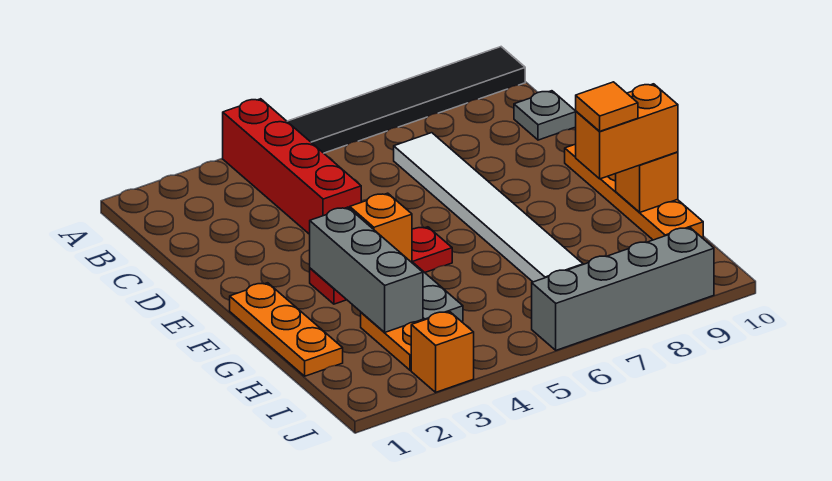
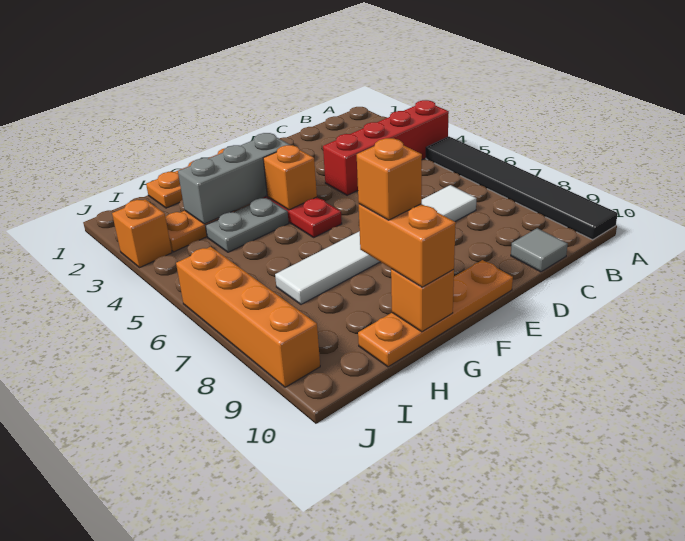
grey 1x1 plate [514,91,576,140] -> grey 1x1 tile [511,228,568,272]
orange 1x1 tile [576,82,638,131] -> orange 1x1 brick [357,138,422,220]
grey 1x4 brick [532,227,714,350] -> orange 1x4 brick [176,247,320,387]

